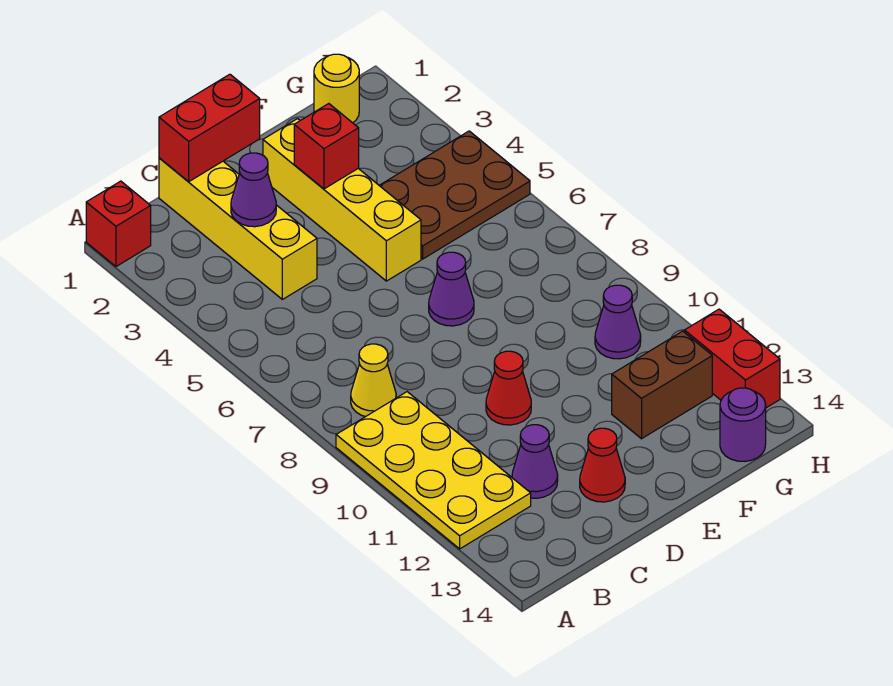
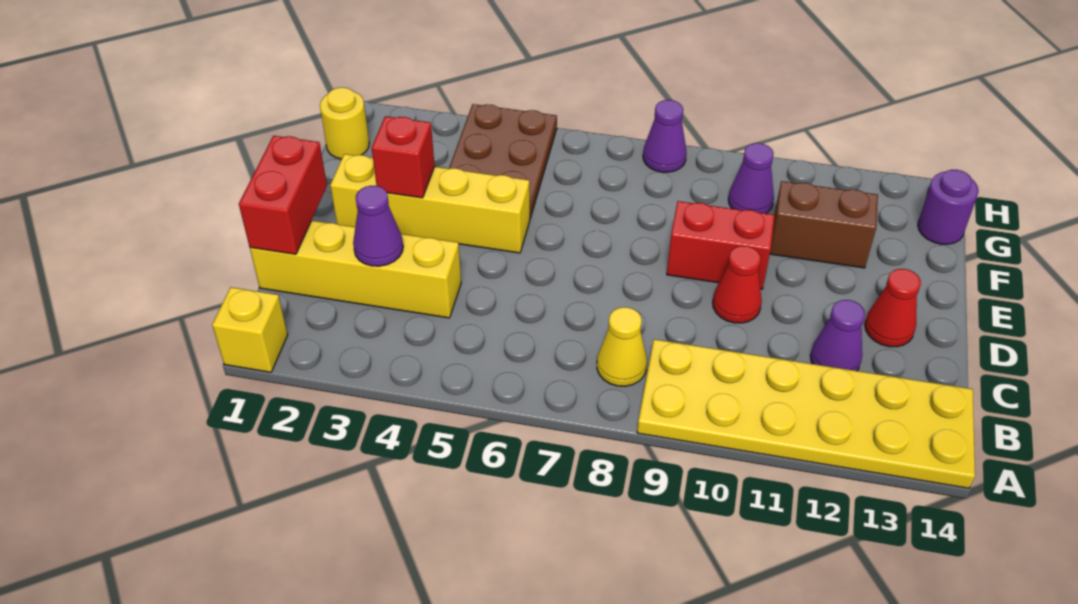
red 1x1 brick [86,181,151,266] -> yellow 1x1 brick [212,287,288,372]
yellow 2x4 plate [336,392,531,549] -> yellow 2x6 plate [637,339,975,488]
purple 1x1 cone [429,252,474,326] -> purple 1x1 cone moved to [643,100,687,172]
brown 1x2 brick [612,331,712,439] -> brown 1x2 brick turned to [770,181,878,268]
red 1x2 brick [685,309,780,408] -> red 1x2 brick moved to [667,201,775,289]

